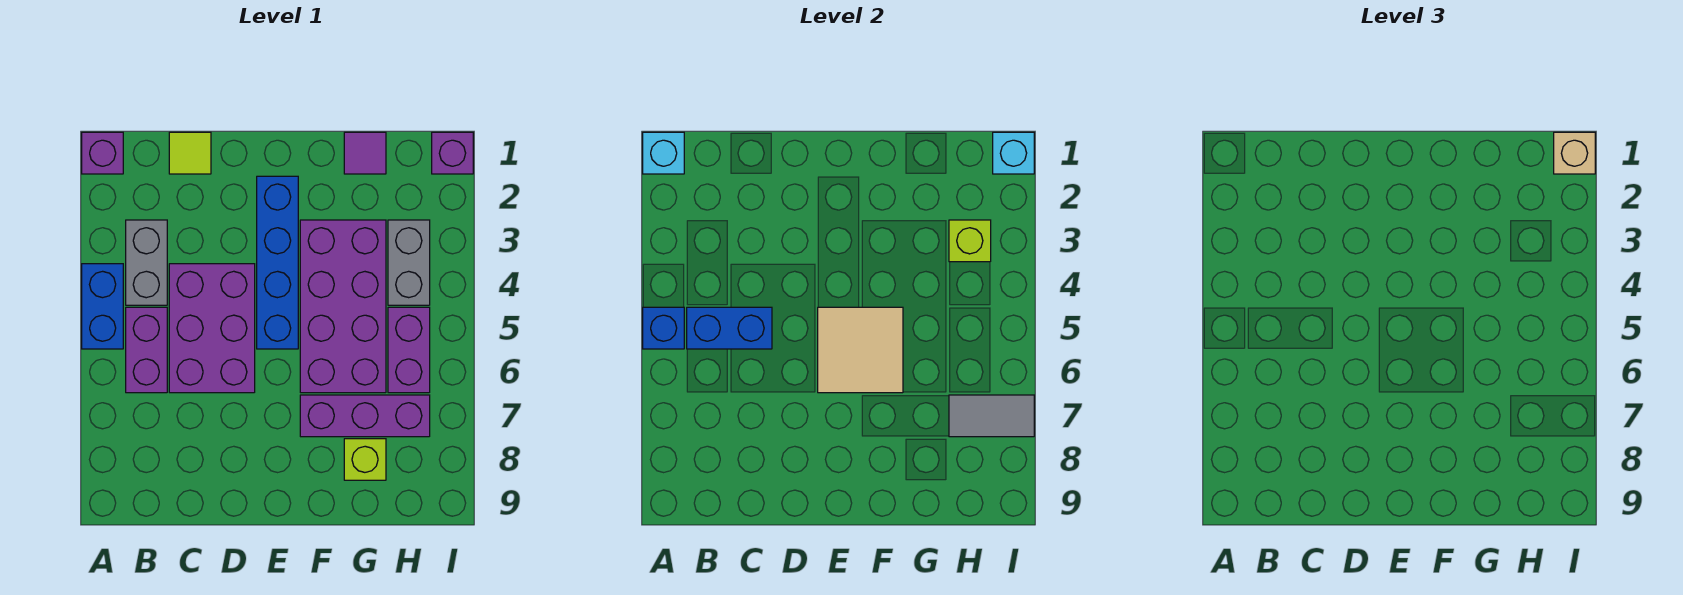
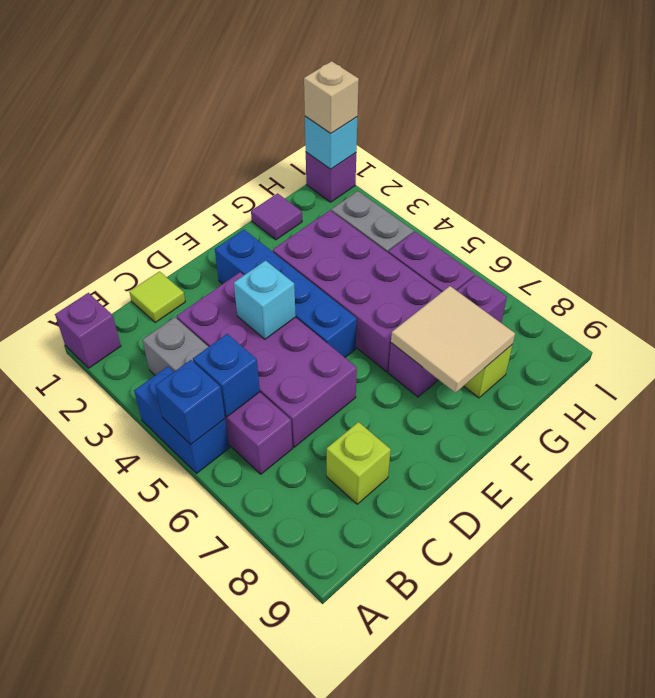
cyan 1x1 brick [643,132,684,174] -> cyan 1x1 brick moved to [234,261,296,339]
blue 1x2 brick [687,307,772,349] -> blue 1x1 brick [193,334,260,417]
purple 2x3 brick [169,264,255,393] -> purple 2x4 brick [177,272,357,447]
tan 2x2 tile [818,307,903,393] -> tan 2x2 tile moved to [391,286,515,393]
lime 1x1 brick [949,220,991,262] -> lime 1x1 brick moved to [327,422,391,504]
grey 1x2 tile [949,395,1034,437] -> none

